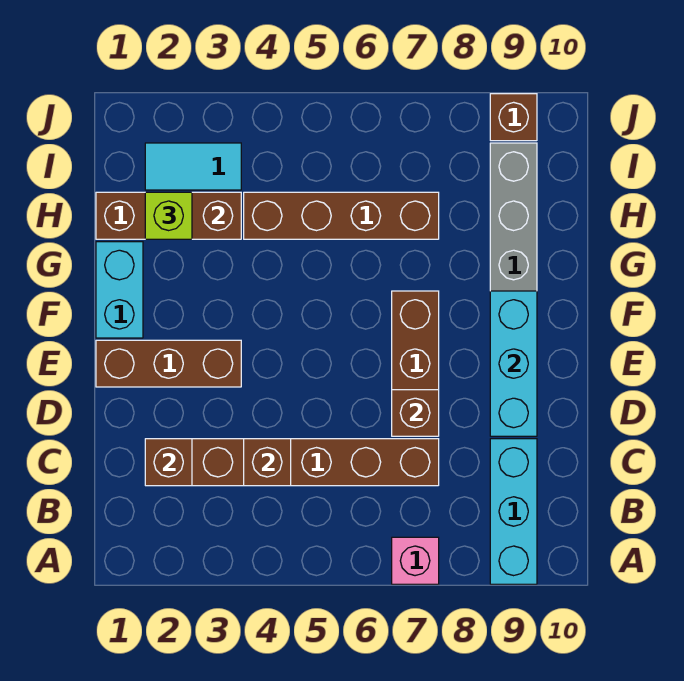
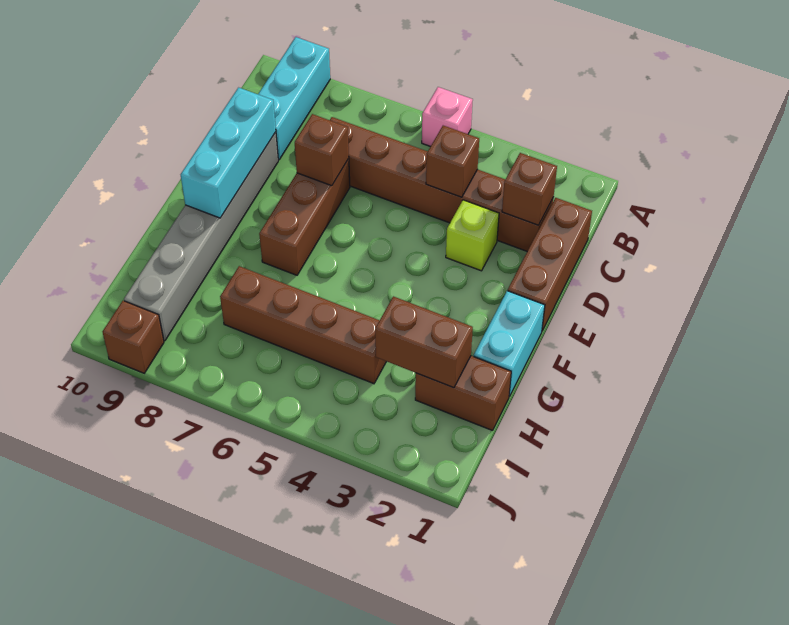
pink 1x1 brick [392,537,439,584] -> pink 1x1 brick moved to [422,87,473,147]
brown 1x3 brick [96,340,241,387] -> brown 1x3 brick turned to [508,198,592,331]
lime 1x1 brick [145,192,192,239] -> lime 1x1 brick moved to [446,200,499,271]
cyan 1x2 tile [145,143,241,190] -> none

